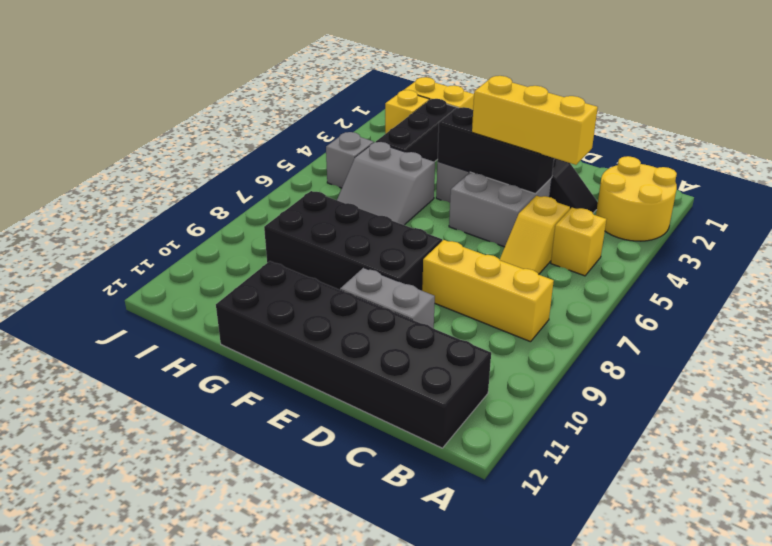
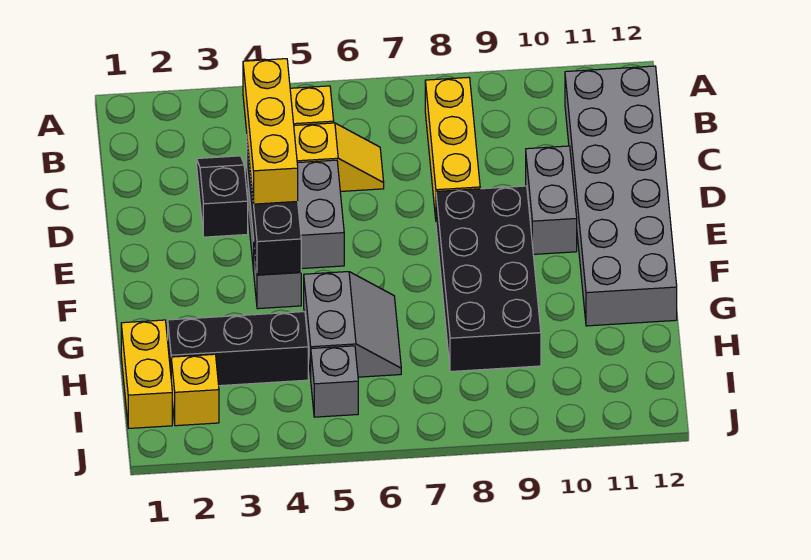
yellow 2x2 round brick [596,156,677,241] -> none
black 2x6 brick [216,261,491,448] -> grey 2x6 brick [565,66,677,326]

